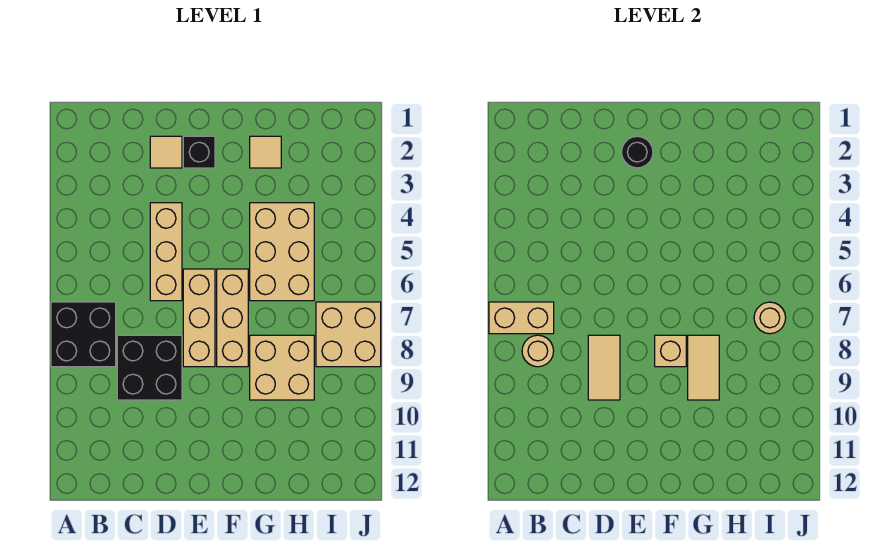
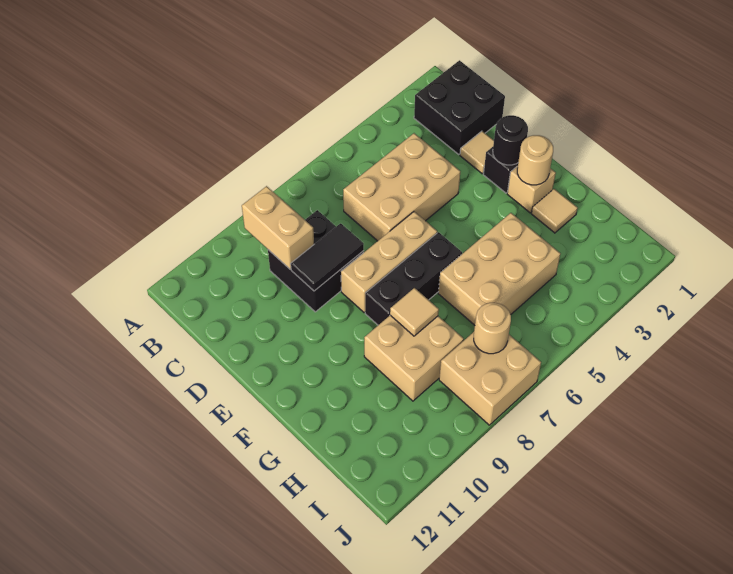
black 2x2 brick [51,302,116,367] -> black 2x2 brick moved to [414,60,505,155]
tan 1x2 brick [489,302,554,334] -> tan 1x2 brick moved to [242,186,314,269]
tan 1x1 round brick [522,335,554,367] -> tan 1x1 round brick moved to [517,135,553,185]
tan 1x3 brick [150,203,182,301] -> tan 2x3 brick [343,133,460,241]
tan 1x2 tile [588,335,620,400] -> black 1x2 tile [291,223,364,291]
tan 1x3 brick [217,269,248,367] -> black 1x3 brick [365,232,462,325]
tan 1x1 brick [655,335,686,367] -> tan 1x1 brick moved to [507,166,556,213]
tan 1x2 tile [688,335,719,400] -> tan 1x1 tile [390,288,439,336]

